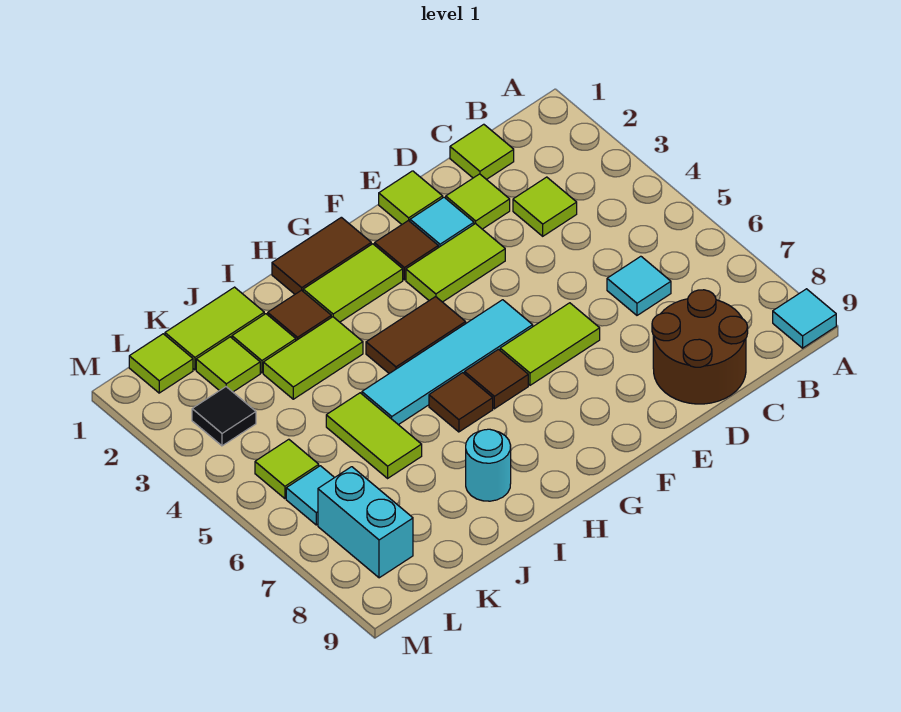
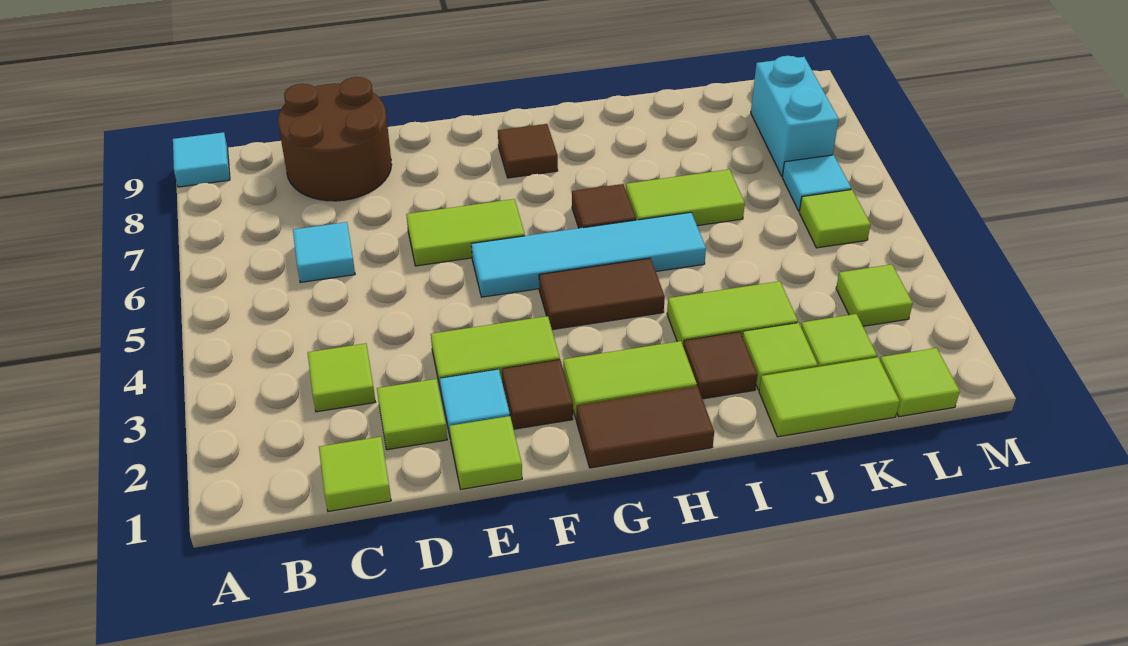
brown 1x1 tile [465,349,528,409] -> brown 1x1 tile moved to [498,124,558,178]
cyan 1x1 round brick [466,429,511,501] -> none
lime 1x2 tile [326,393,422,478] -> lime 1x2 tile turned to [626,169,745,226]
black 1x1 tile [192,387,256,446] -> lime 1x1 tile [836,264,913,326]

